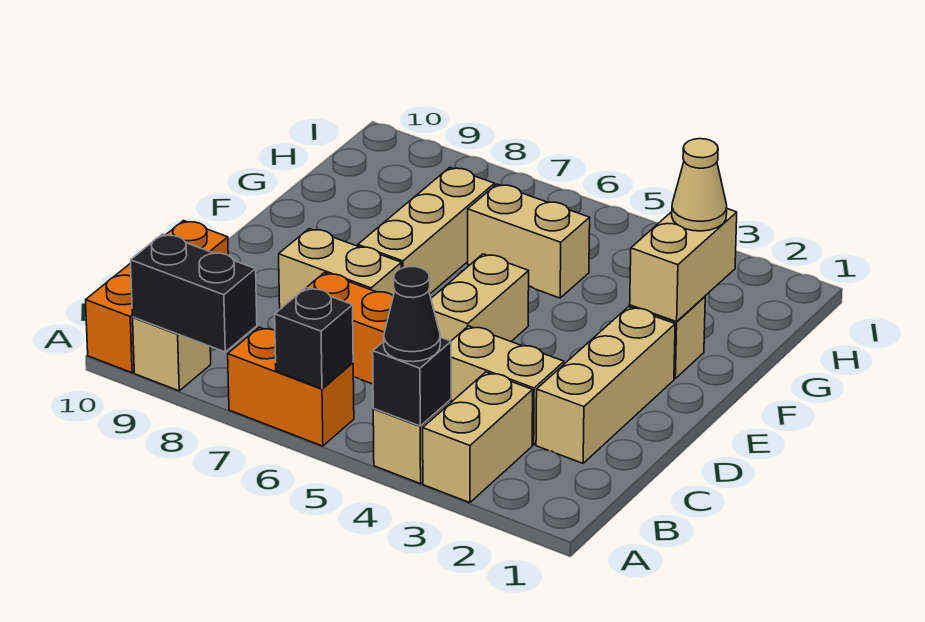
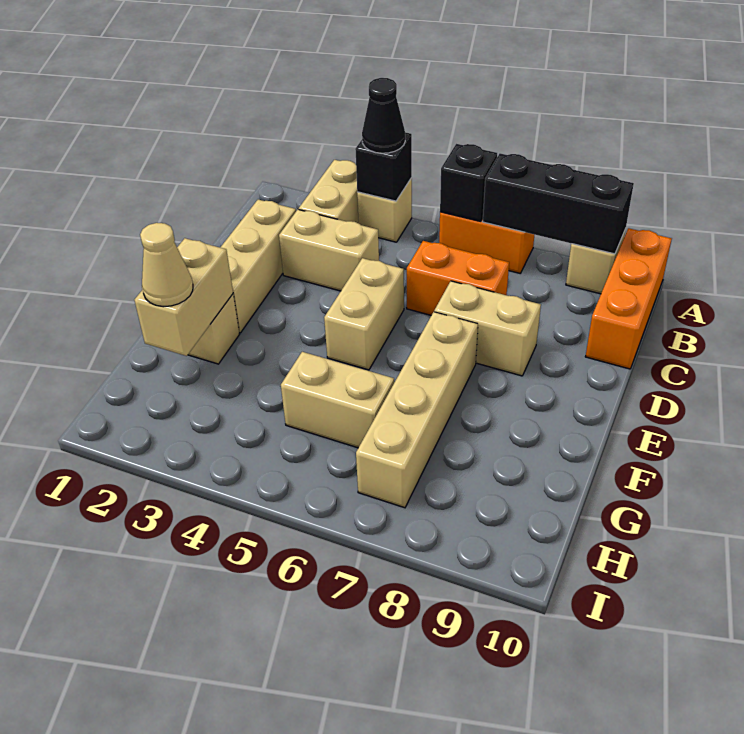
black 1x2 brick [131,234,257,352] -> black 1x3 brick [483,153,634,254]
tan 1x3 brick [358,168,495,294] -> tan 1x4 brick [356,312,478,508]

